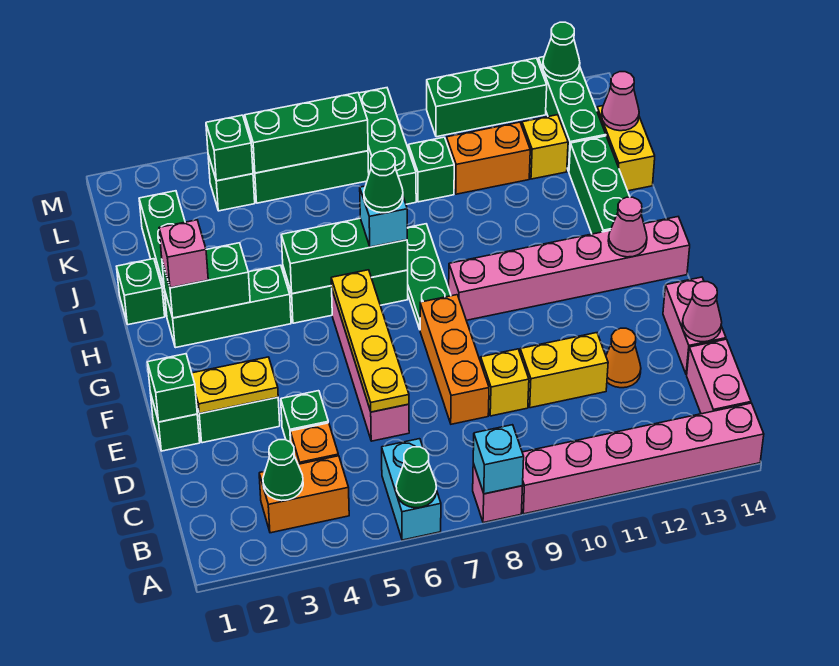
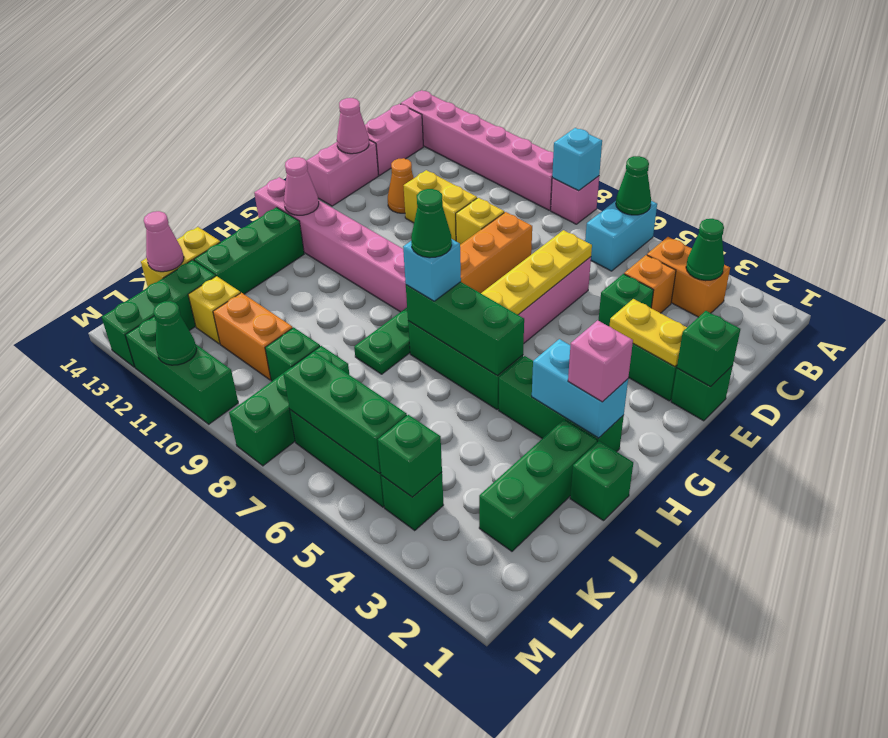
green 1x2 brick [162,243,250,318] -> cyan 1x2 brick [532,339,628,438]
green 1x1 cone [543,22,580,81] -> green 1x1 cone moved to [153,301,197,365]

